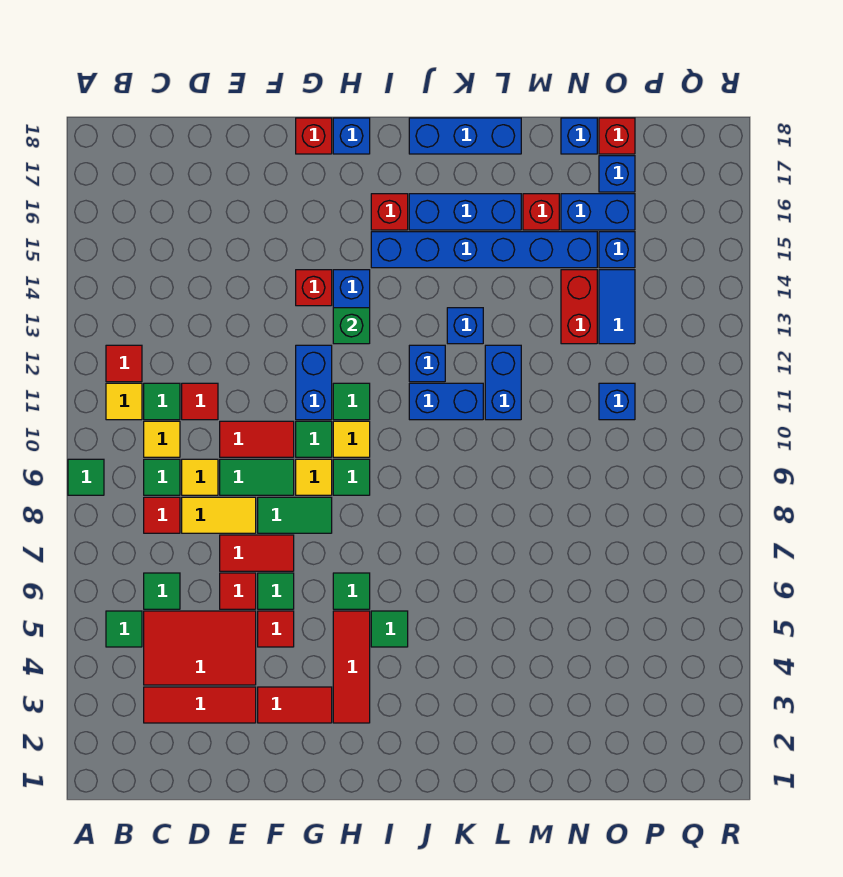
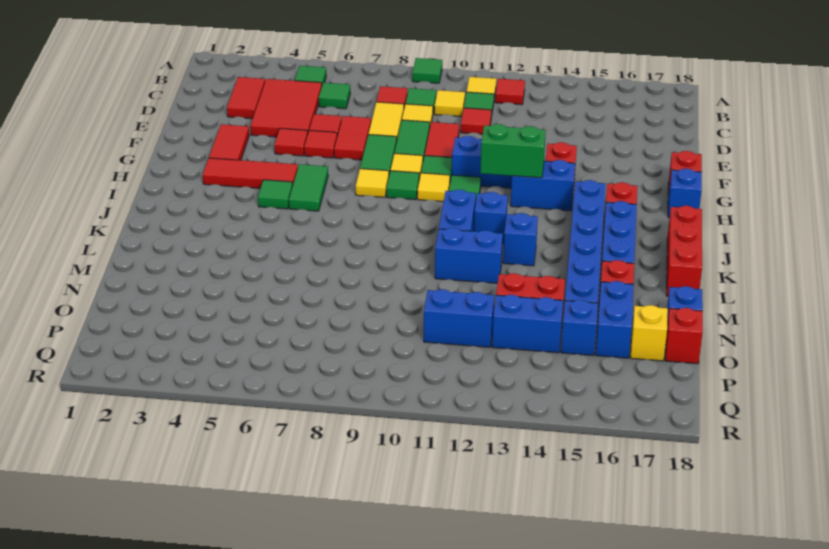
red 1x3 tile [144,687,256,723] -> red 1x2 tile [227,77,265,119]
green 1x1 tile [258,573,294,609] -> red 1x1 tile [304,130,337,158]
green 1x1 tile [333,573,370,609] -> green 1x2 tile [289,164,328,211]
none -> yellow 1x1 tile [356,169,389,197]
green 1x1 brick [333,308,370,344] -> green 1x2 brick [480,124,546,178]
blue 1x3 brick [409,118,521,154] -> red 1x3 brick [666,206,702,296]
blue 1x1 brick [599,383,635,420] -> blue 1x2 brick [424,289,494,347]
blue 1x2 tile [599,270,635,344] -> blue 1x2 brick [492,295,563,353]
blue 1x1 brick [599,156,635,192] -> yellow 1x1 brick [630,305,668,361]

